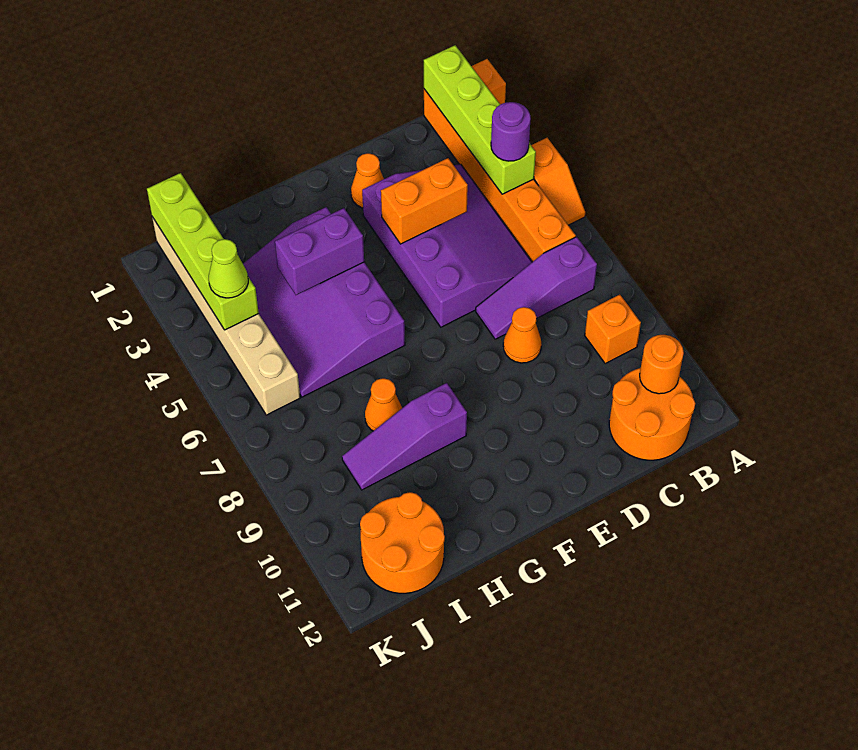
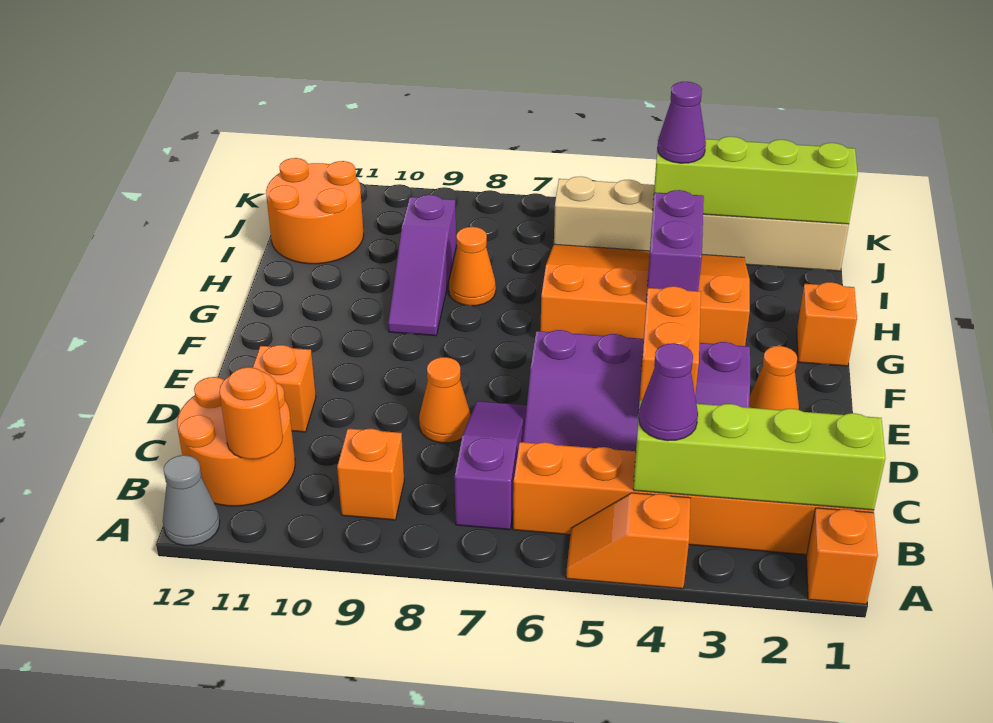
none -> grey 1x1 cone [163,455,220,546]
purple 1x1 round brick [491,102,531,161] -> purple 1x1 cone [639,343,698,441]
none -> orange 1x1 brick [253,345,316,432]
none -> orange 1x1 brick [797,282,857,366]
purple 3x4 slope [243,207,405,397] -> orange 3x4 slope [540,244,750,346]
purple 1x3 slope [342,383,467,490] -> purple 1x3 slope turned to [388,195,456,336]
lime 1x1 cone [209,239,248,298] -> purple 1x1 cone [657,82,706,163]

